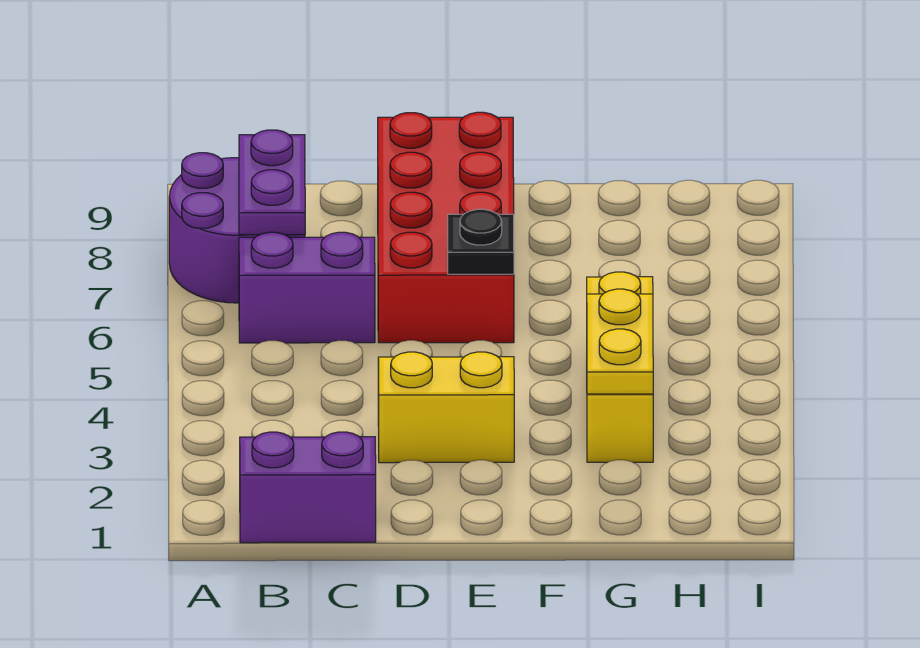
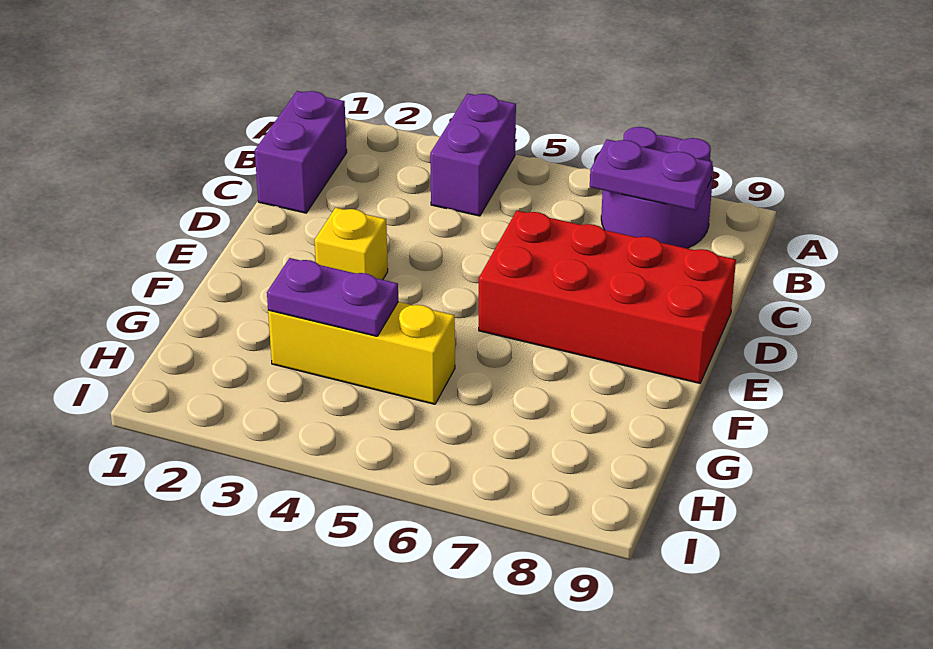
purple 1x2 brick [239,232,375,343] -> purple 1x2 brick moved to [430,93,516,216]
yellow 1x2 brick [378,352,514,463] -> yellow 1x1 brick [315,208,388,280]
black 1x1 plate [448,209,514,274] -> none
yellow 1x2 plate [587,289,653,394] -> purple 1x2 plate [267,258,398,336]

